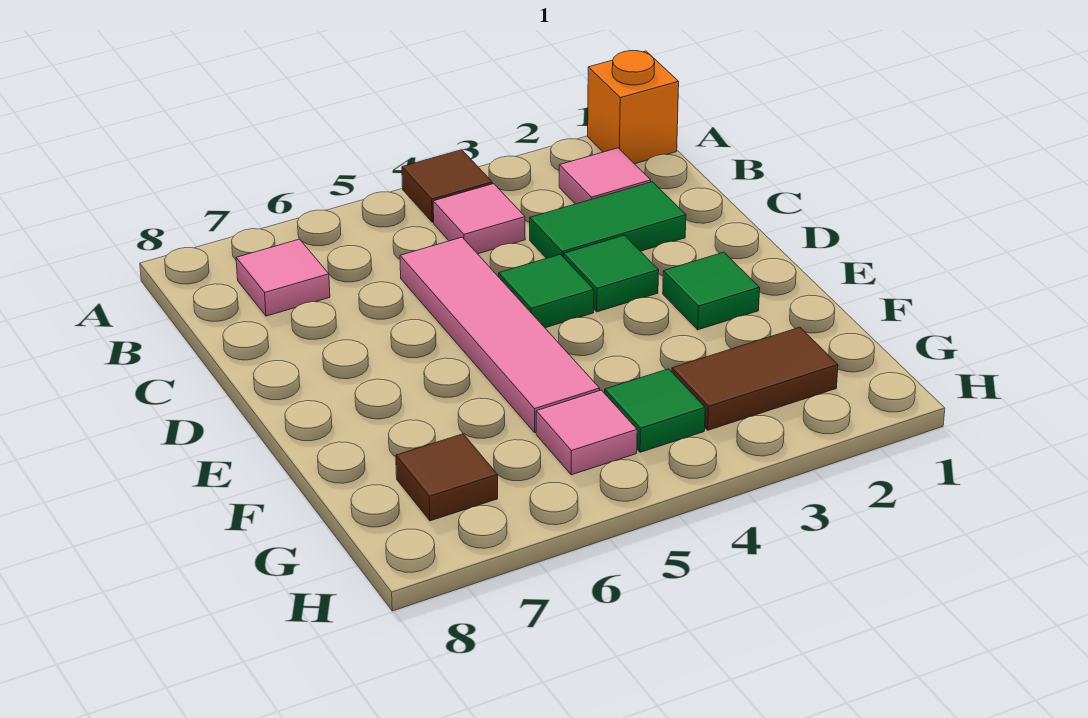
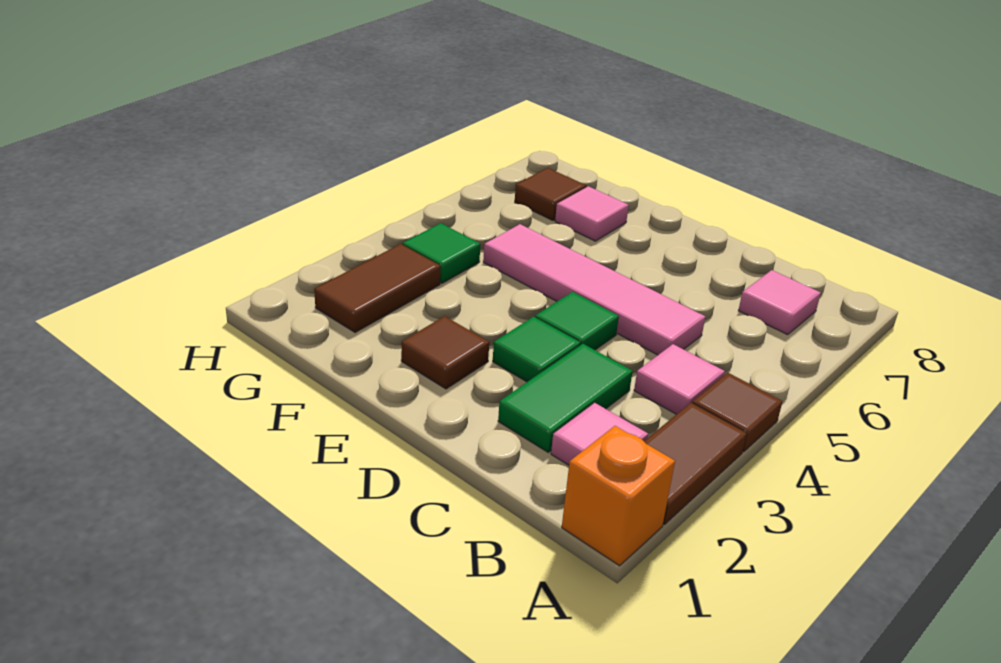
none -> brown 1x2 tile [644,403,747,524]
green 1x1 tile [663,252,760,330] -> brown 1x1 tile [401,316,489,389]
pink 1x1 tile [536,390,637,475] -> pink 1x1 tile moved to [555,186,629,241]

